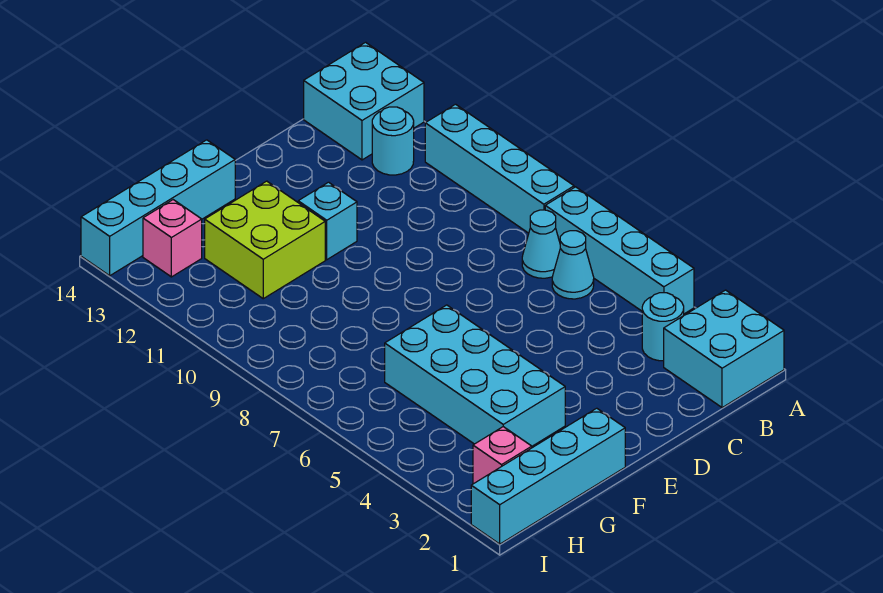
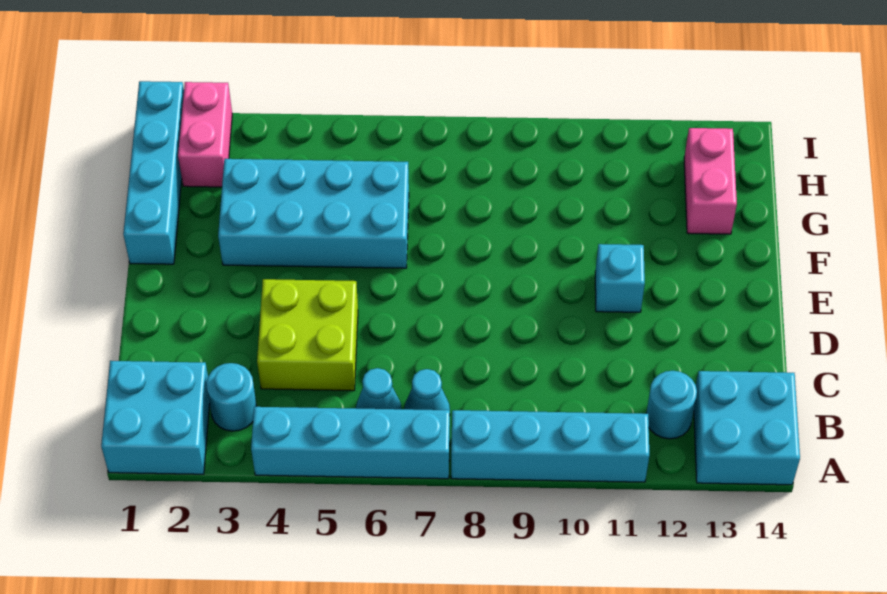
lime 2x2 brick [205,181,325,299] -> lime 2x2 brick moved to [257,279,358,391]
cyan 1x4 brick [81,140,235,276] -> none
pink 1x1 brick [473,427,532,484] -> pink 1x2 brick [178,82,232,187]
pink 1x1 brick [143,200,202,277] -> pink 1x2 brick [684,128,737,234]

